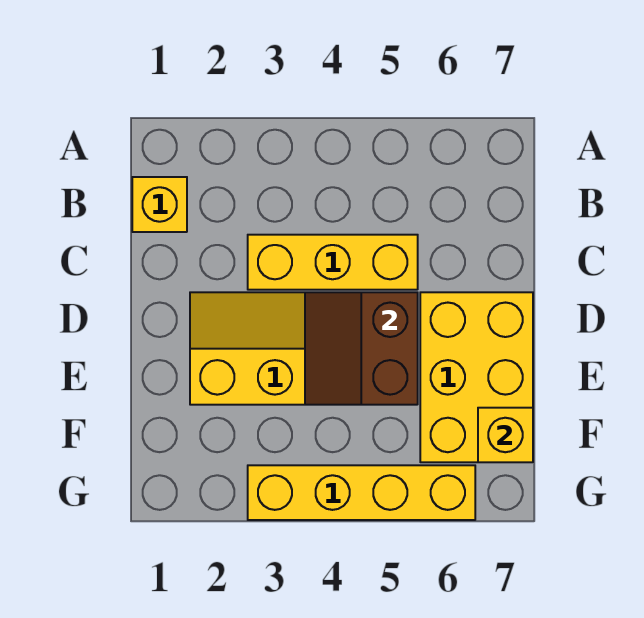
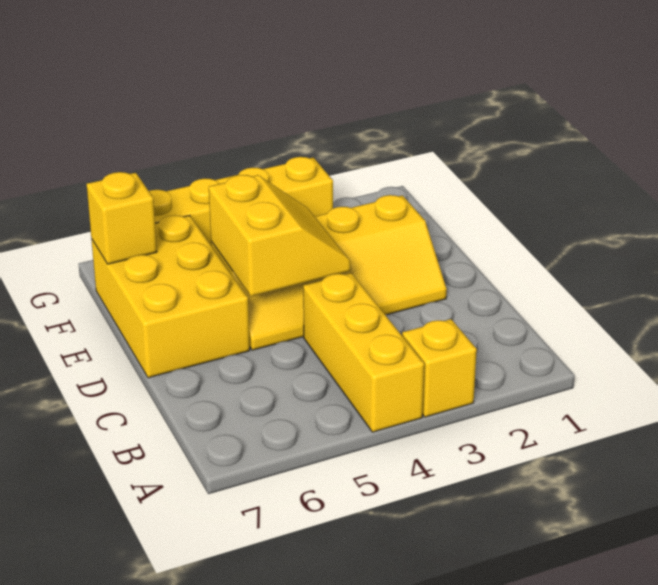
yellow 1x1 brick [132,177,187,232] -> yellow 1x1 brick moved to [402,319,477,417]
yellow 1x3 brick [248,235,418,290] -> yellow 1x3 brick turned to [303,273,424,432]
brown 2x2 slope [305,292,418,405] -> yellow 2x2 slope [209,175,350,296]

